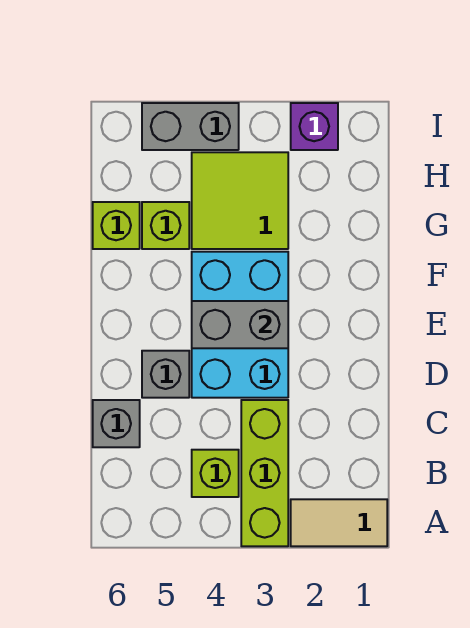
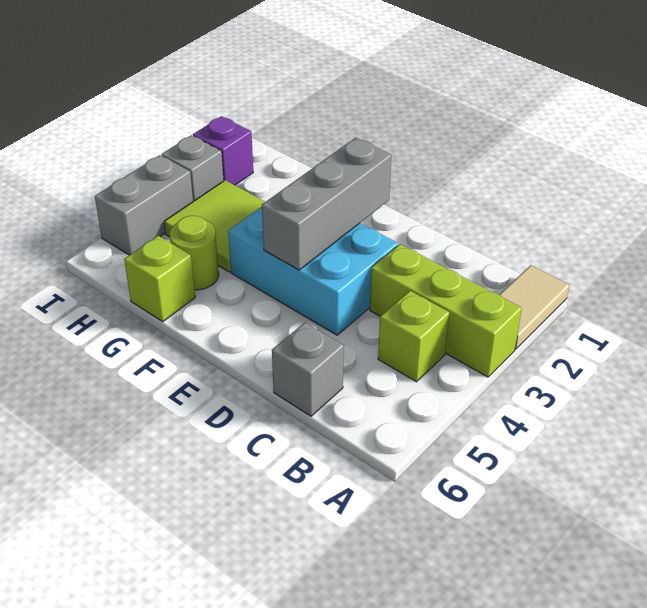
grey 1x1 brick [142,351,189,398] -> grey 1x1 brick moved to [162,135,224,201]
grey 1x2 brick [192,301,288,348] -> grey 1x3 brick [262,138,391,270]
lime 1x1 brick [142,202,189,249] -> lime 1x1 round brick [170,216,219,290]

